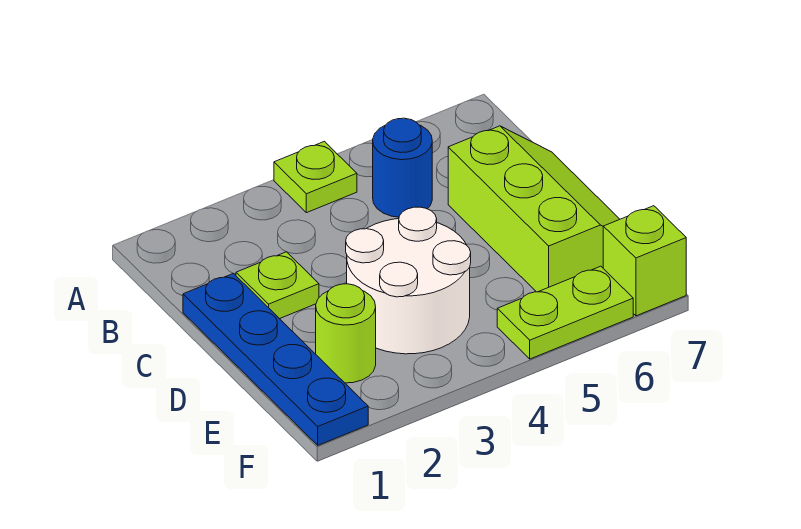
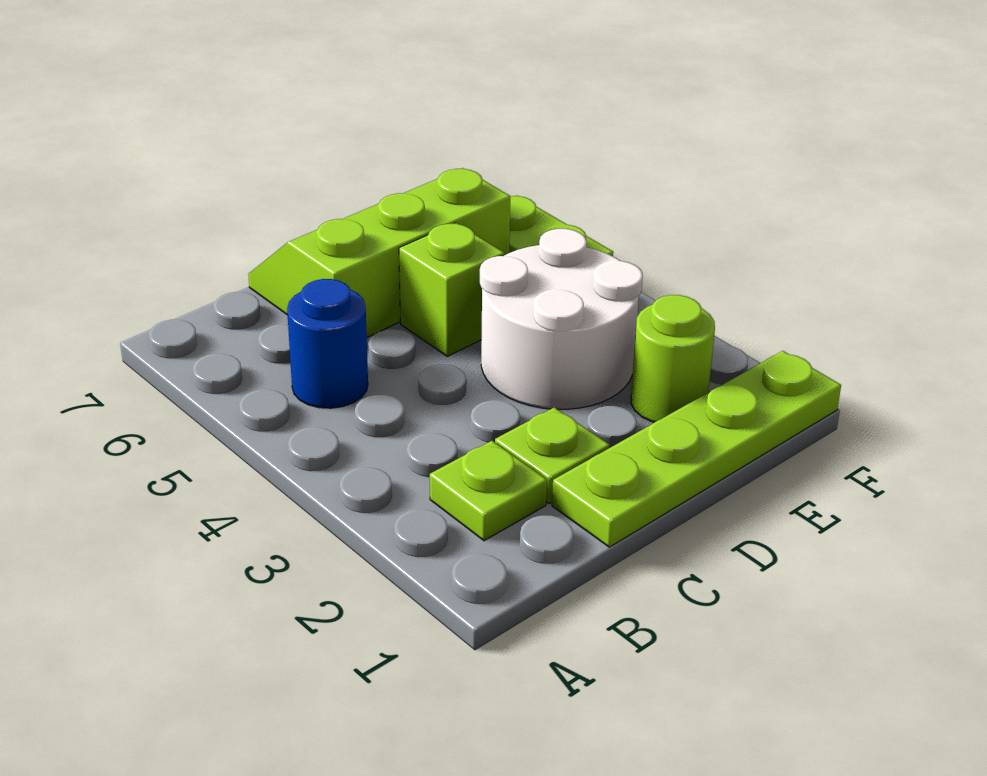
lime 1x1 plate [274,141,357,213] -> lime 1x1 plate moved to [430,441,547,541]
blue 1x4 plate [183,273,368,445] -> lime 1x4 plate [552,351,841,547]
lime 1x1 brick [603,206,686,316] -> lime 1x1 brick moved to [399,223,504,356]

